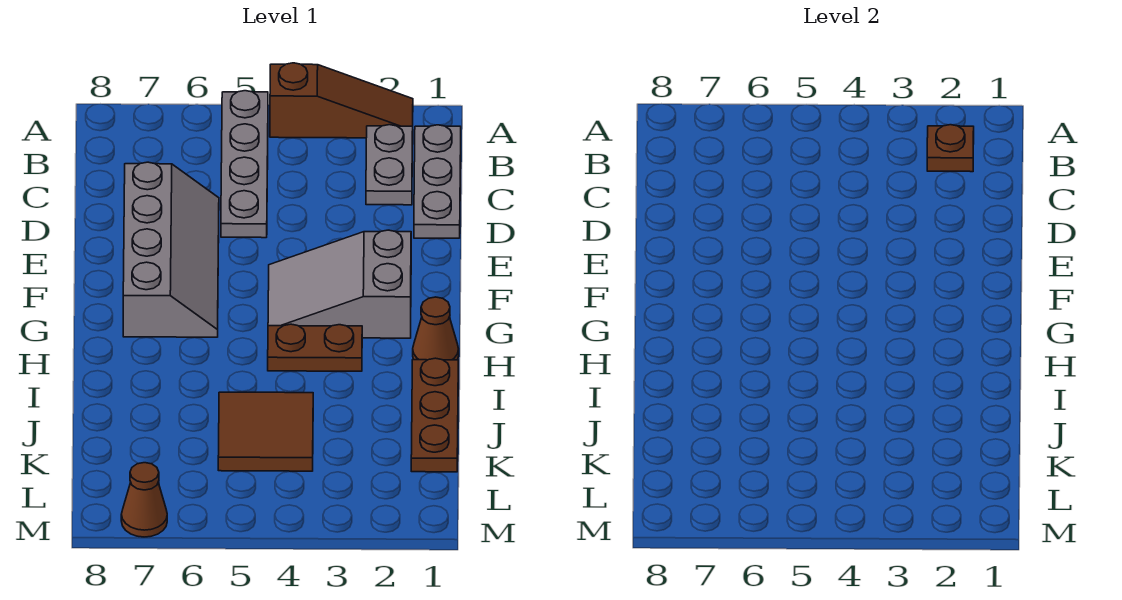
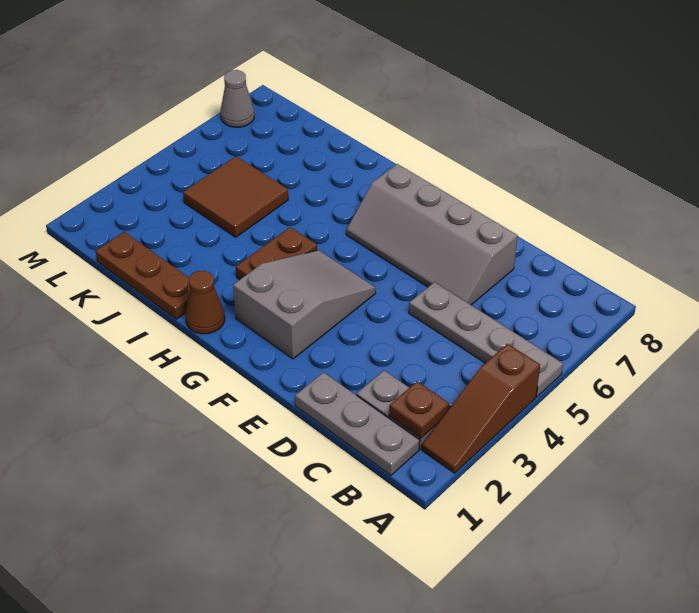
brown 1x1 cone [121,463,167,537] -> grey 1x1 cone [221,70,254,127]

